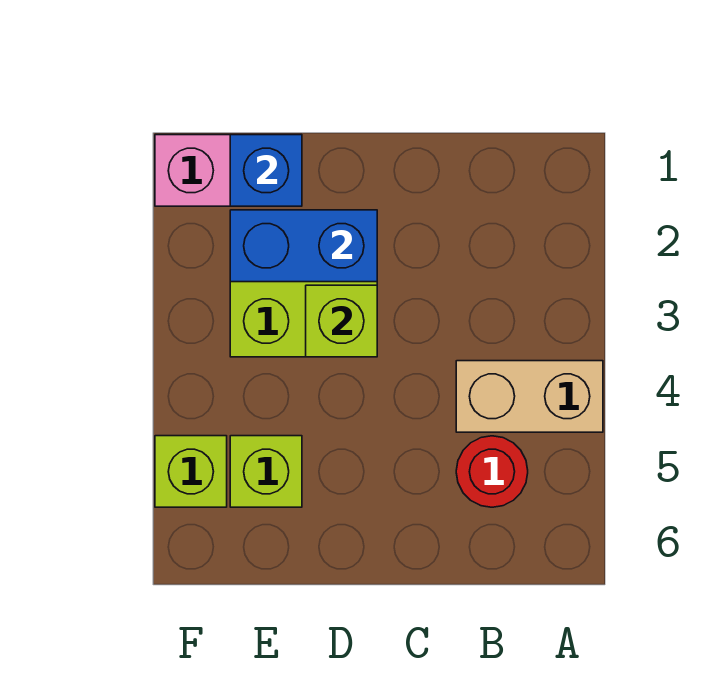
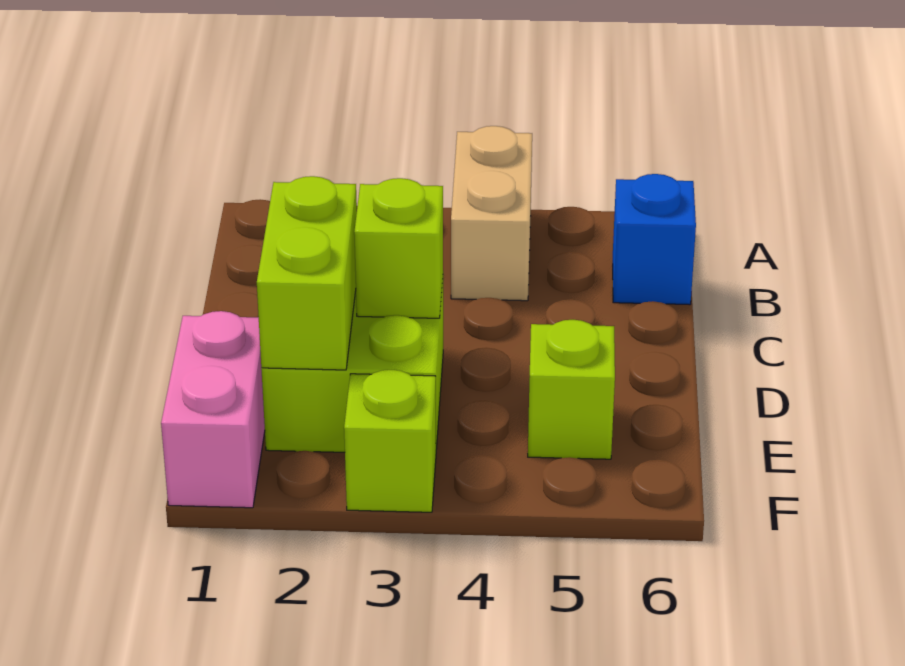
red 1x1 round brick [456,436,528,507] -> none
blue 1x2 brick [230,210,377,282] -> lime 1x2 brick [257,176,357,370]
blue 1x1 brick [230,135,302,206] -> blue 1x1 brick moved to [613,174,696,305]
lime 1x1 brick [155,436,227,507] -> lime 1x1 brick moved to [344,370,436,512]

